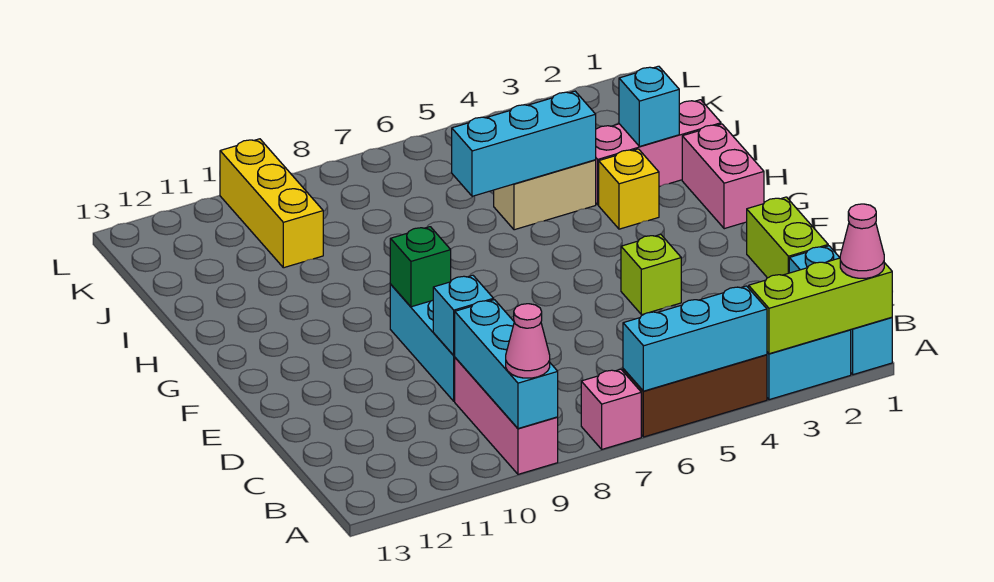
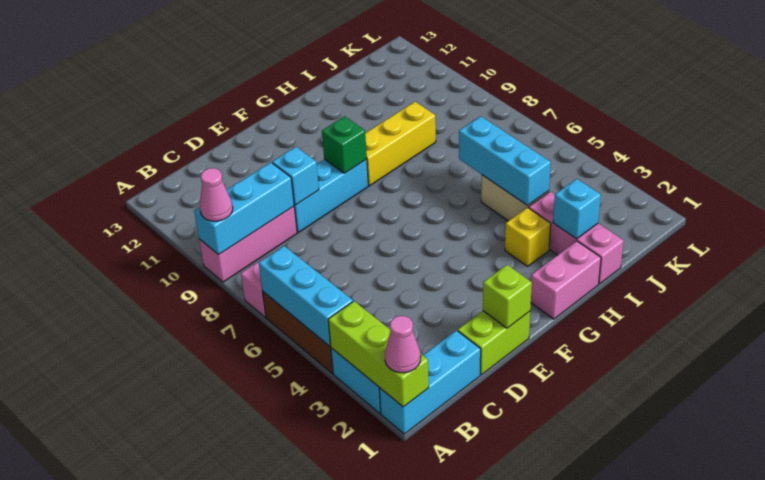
lime 1x1 brick [621,234,681,315] -> lime 1x1 brick moved to [483,265,532,328]
yellow 1x3 brick [220,139,323,268] -> yellow 1x3 brick moved to [365,102,436,186]

